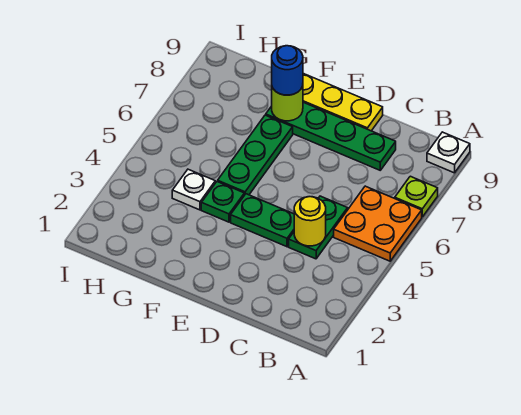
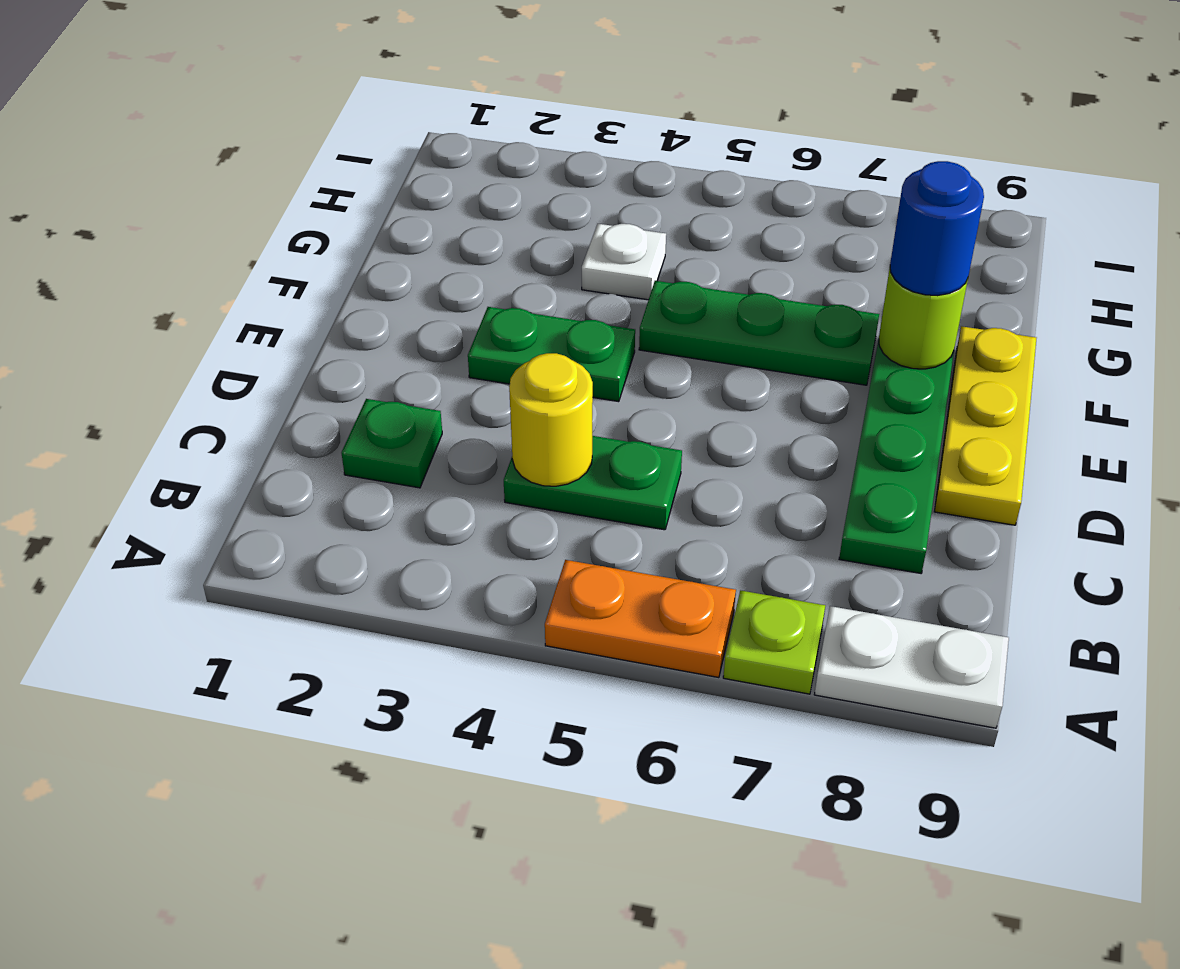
orange 2x2 plate [334,186,422,261] -> orange 1x2 plate [545,560,736,678]
white 1x1 plate [427,132,470,173] -> white 1x2 plate [814,606,1009,728]
green 1x2 plate [231,194,294,247] -> green 1x2 plate turned to [468,307,635,402]
green 1x1 plate [201,182,244,222] -> green 1x1 plate moved to [342,399,442,488]

